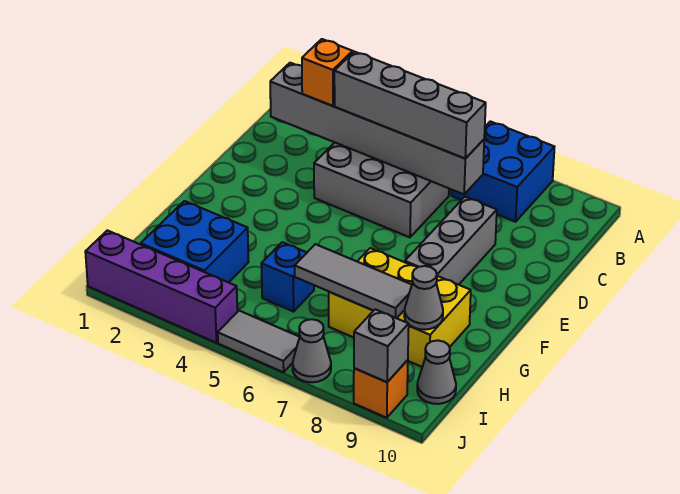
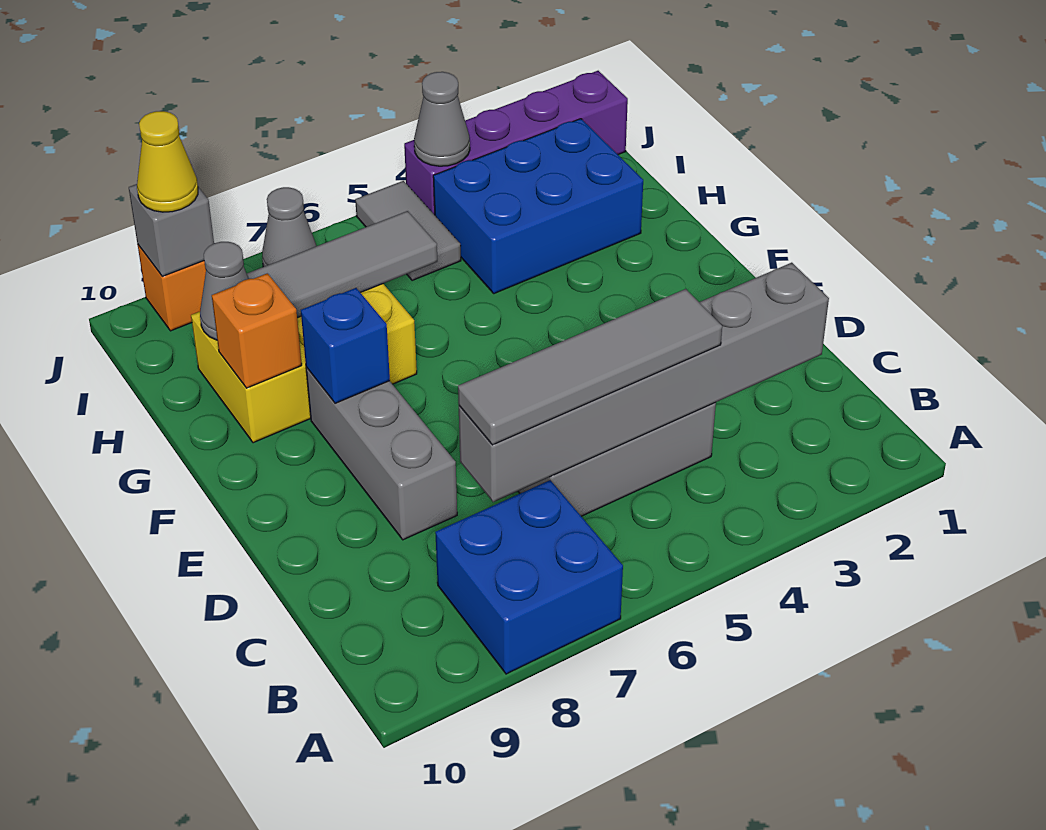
orange 1x1 brick [302,39,353,106] -> orange 1x1 brick moved to [212,273,302,388]
grey 1x4 brick [334,52,486,159] -> grey 1x4 tile [458,289,722,445]
blue 2x2 brick [141,201,249,283] -> blue 2x3 brick [433,119,643,294]
blue 1x1 brick [261,242,314,311] -> blue 1x1 brick moved to [301,288,390,403]
grey 1x1 cone [417,340,456,404] -> grey 1x1 cone moved to [414,72,470,166]
grey 1x2 tile [218,311,299,372] -> grey 1x2 tile turned to [355,181,461,281]
none -> yellow 1x1 cone [137,111,198,212]

